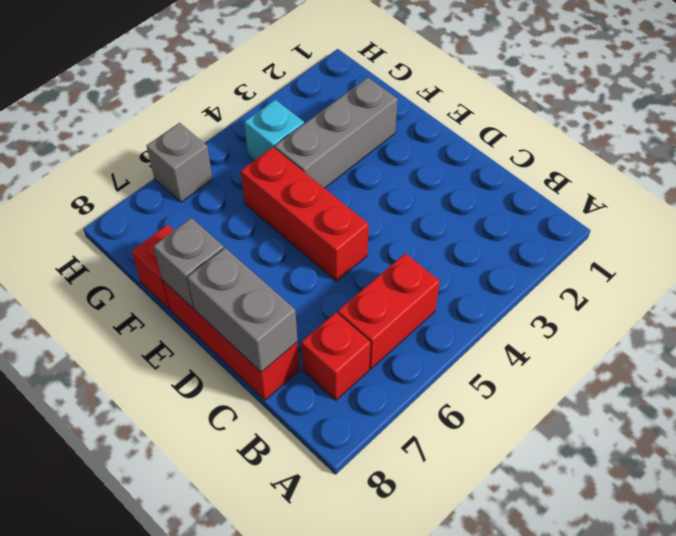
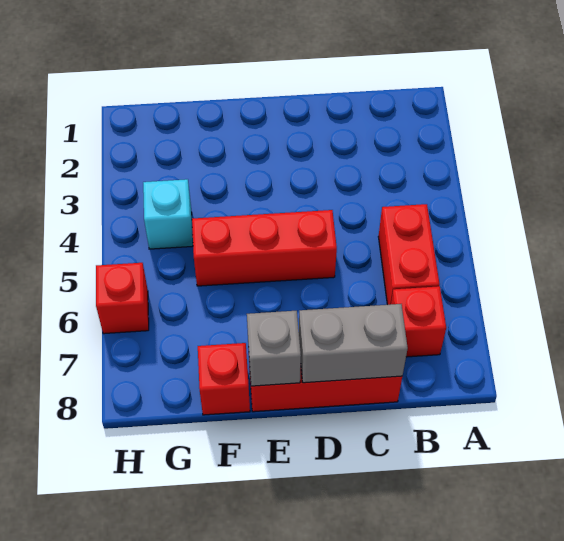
grey 1x3 brick [275,77,398,188] -> none
grey 1x1 brick [146,123,213,202] -> red 1x1 brick [96,263,149,334]

